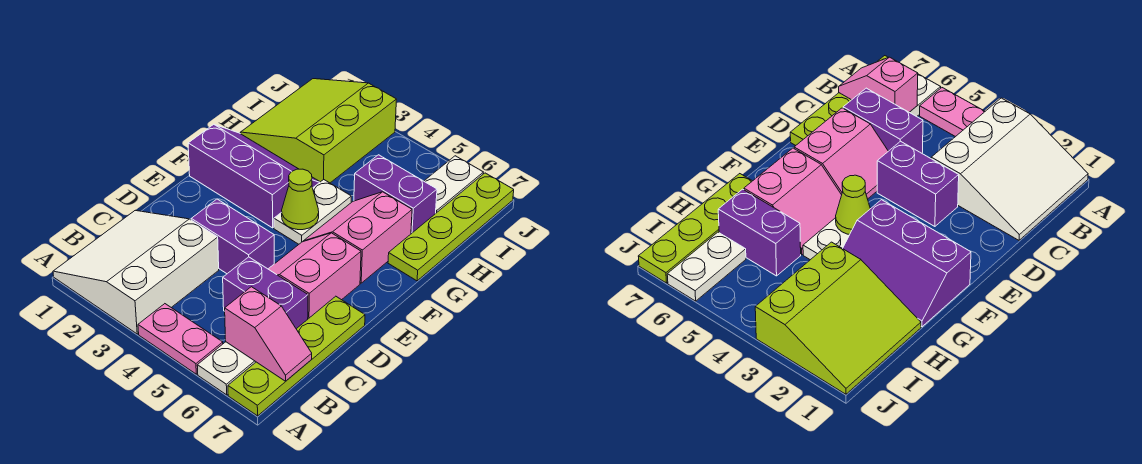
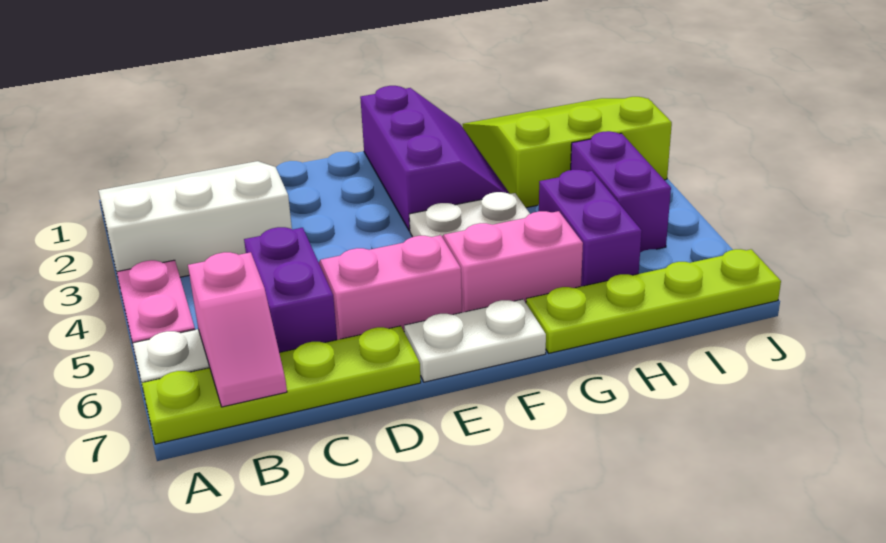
purple 1x2 brick [191,199,274,274] -> purple 1x2 brick moved to [571,131,671,252]
lime 1x1 cone [282,169,319,230] -> none
white 1x2 plate [424,156,483,213] -> white 1x2 plate moved to [404,299,546,382]

